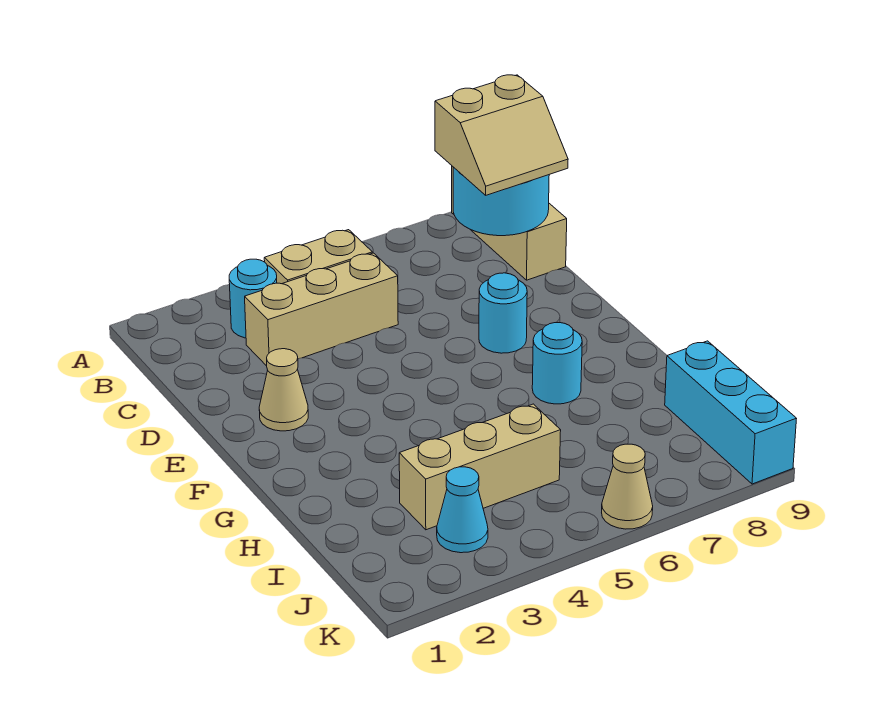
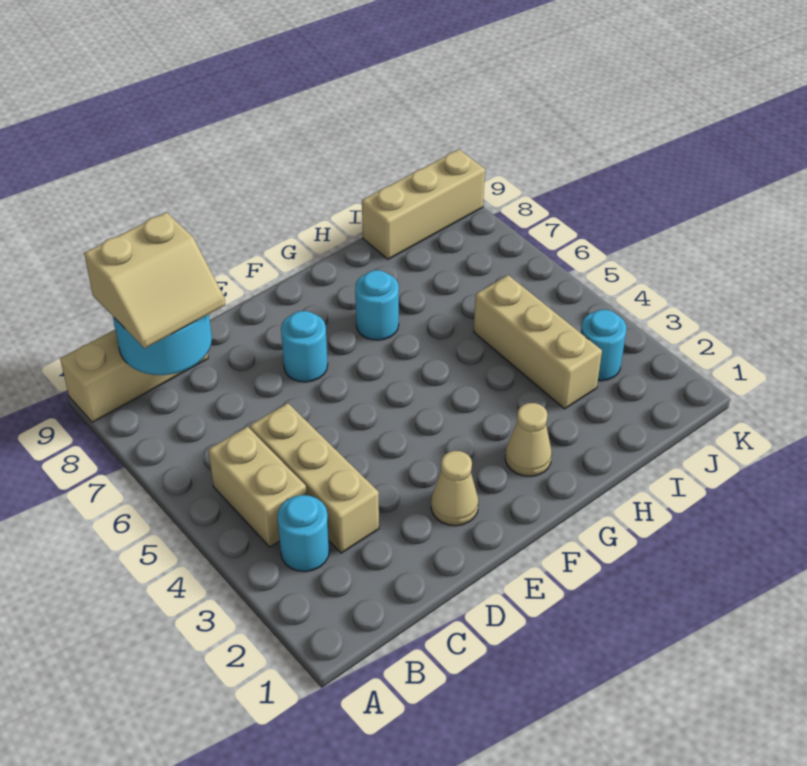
tan 2x2 slope [435,75,568,195] -> tan 2x2 slope turned to [84,212,225,349]
cyan 1x3 brick [665,341,797,484] -> tan 1x3 brick [362,149,485,259]
cyan 1x1 cone [437,467,488,553] -> cyan 1x1 round brick [581,310,626,381]
tan 1x1 cone [602,444,653,529] -> tan 1x1 cone moved to [505,403,552,476]

